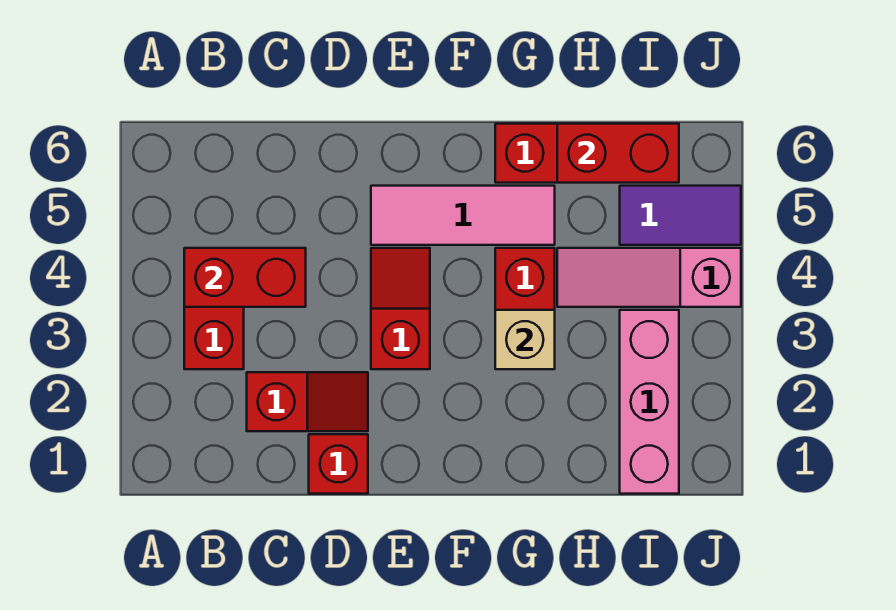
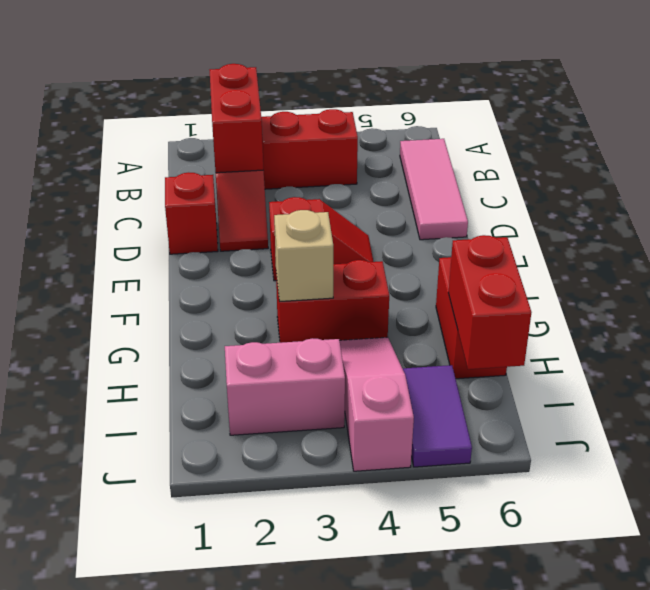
red 1x2 brick [184,248,306,307] -> red 1x2 brick moved to [210,64,263,173]
pink 1x3 tile [371,186,555,245] -> pink 1x3 tile moved to [400,139,468,240]
pink 1x3 brick [620,310,679,494] -> pink 1x2 brick [225,338,345,435]

